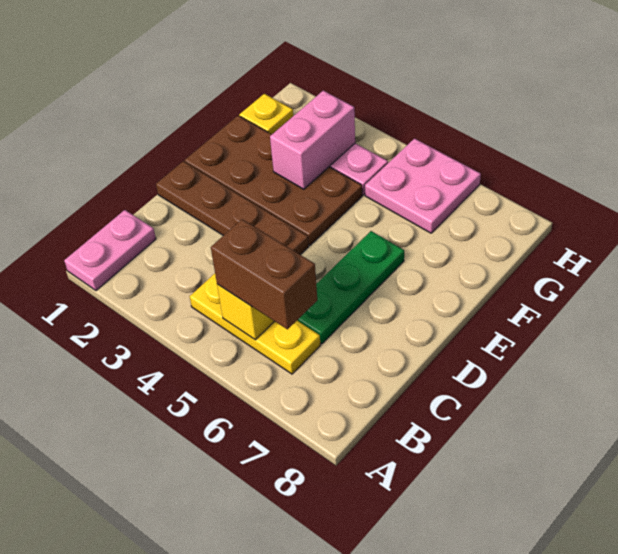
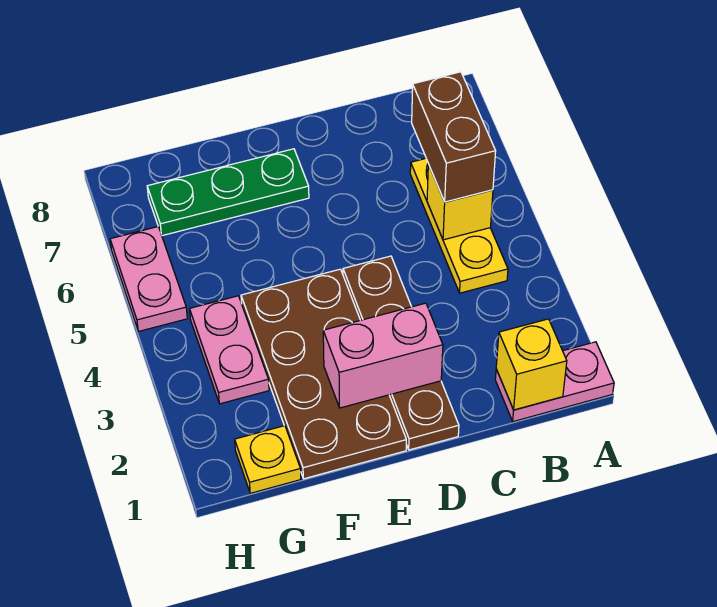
none -> yellow 1x1 brick [496,319,567,410]
green 1x3 plate [297,231,404,344] -> green 1x3 plate moved to [147,149,309,236]
pink 1x2 brick [270,91,355,189] -> pink 1x2 brick moved to [323,303,443,408]
pink 2x2 plate [365,139,481,233] -> pink 1x2 plate [110,227,187,331]

